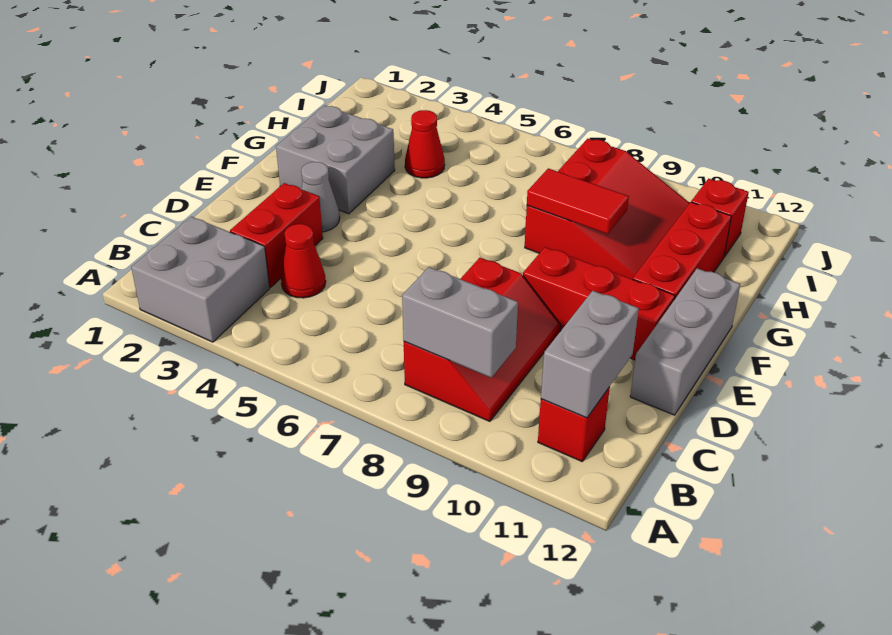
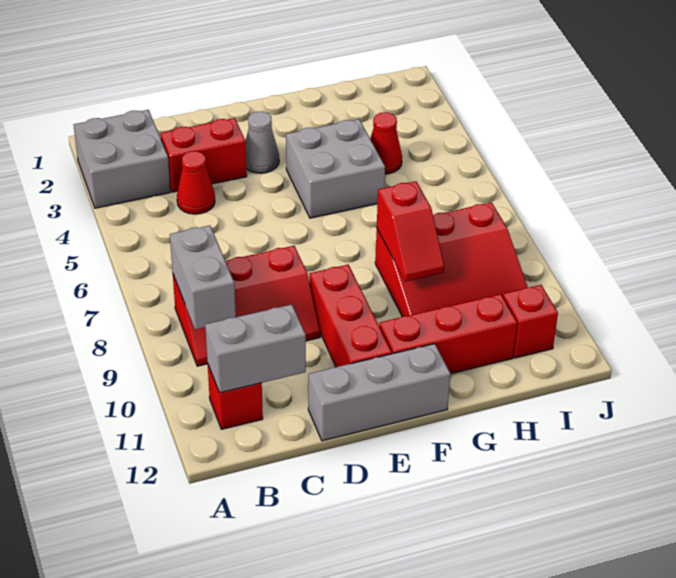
grey 2x2 brick [276,105,395,214] -> grey 2x2 brick moved to [286,119,385,218]
red 1x2 tile [527,168,629,234] -> red 1x2 slope [377,181,444,282]

